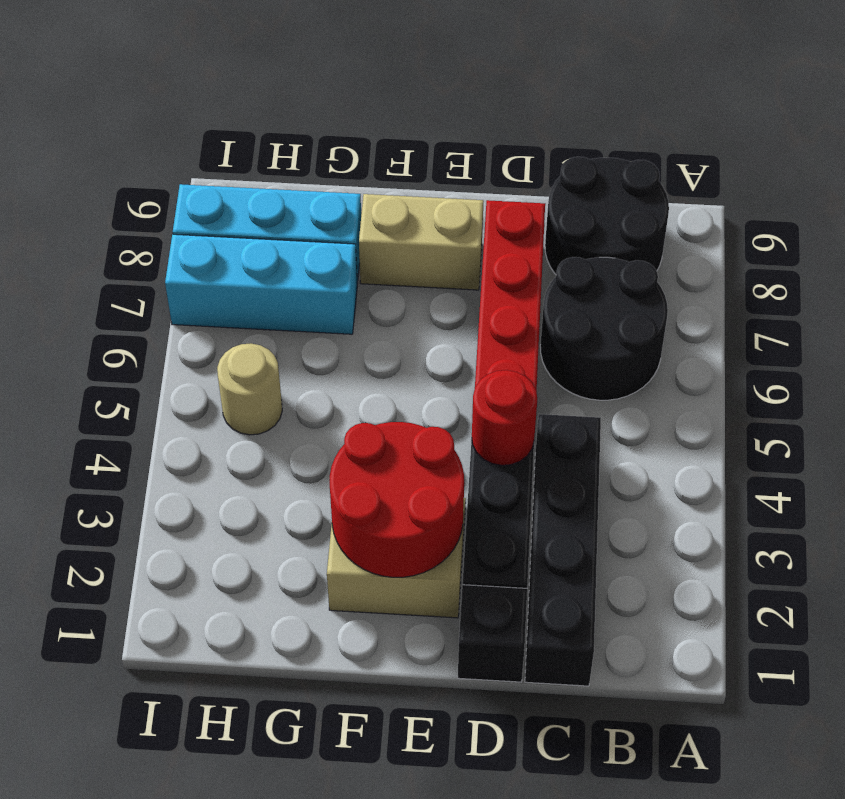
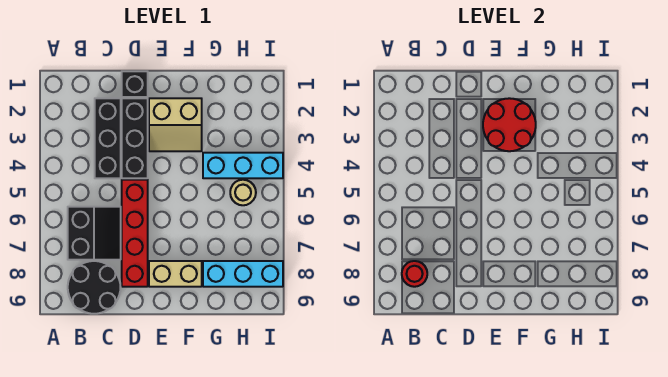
black 2x2 round brick [540,257,668,400] -> black 2x2 slope [68,207,121,260]
black 1x4 brick [525,414,601,686] -> black 1x3 brick [95,98,121,178]
red 1x1 round brick [472,370,537,465] -> red 1x1 round brick moved to [402,261,427,287]
cyan 1x3 brick [165,234,357,334] -> cyan 1x3 brick moved to [203,153,283,178]

